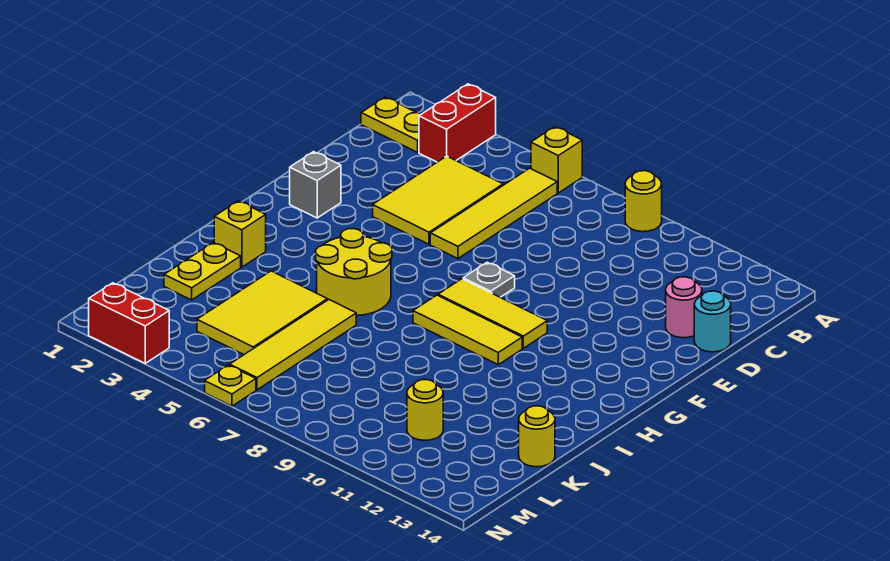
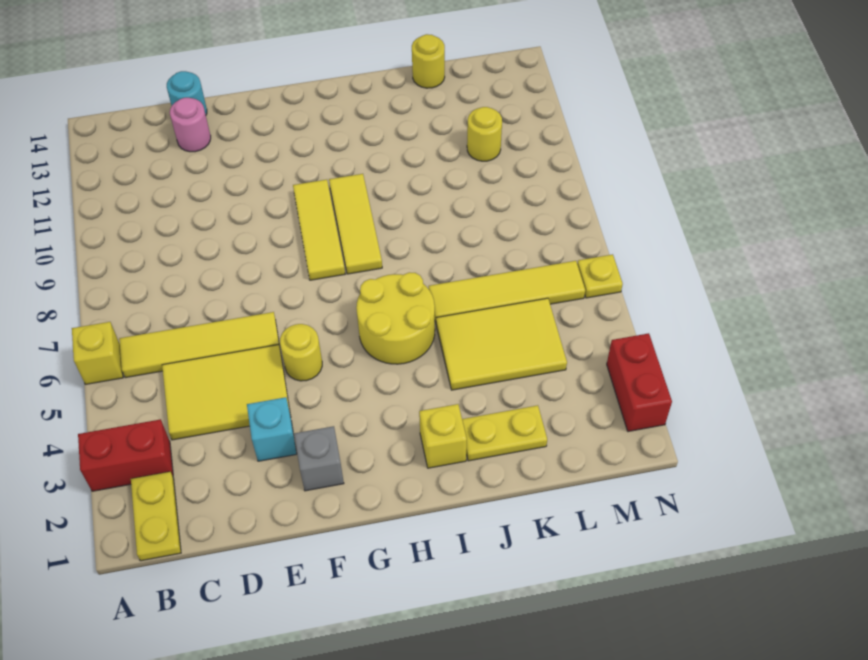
yellow 1x1 round brick [625,171,662,232] -> yellow 1x1 round brick moved to [280,324,322,381]
none -> cyan 1x1 brick [247,397,297,461]
grey 1x1 plate [463,262,515,297] -> none

